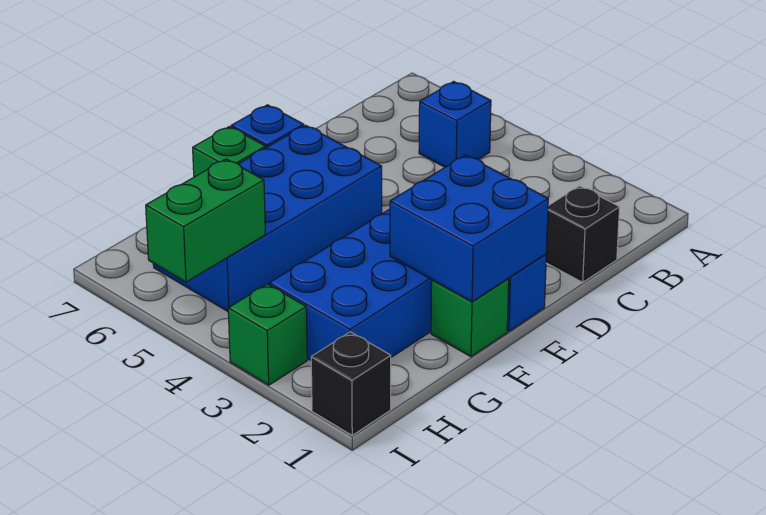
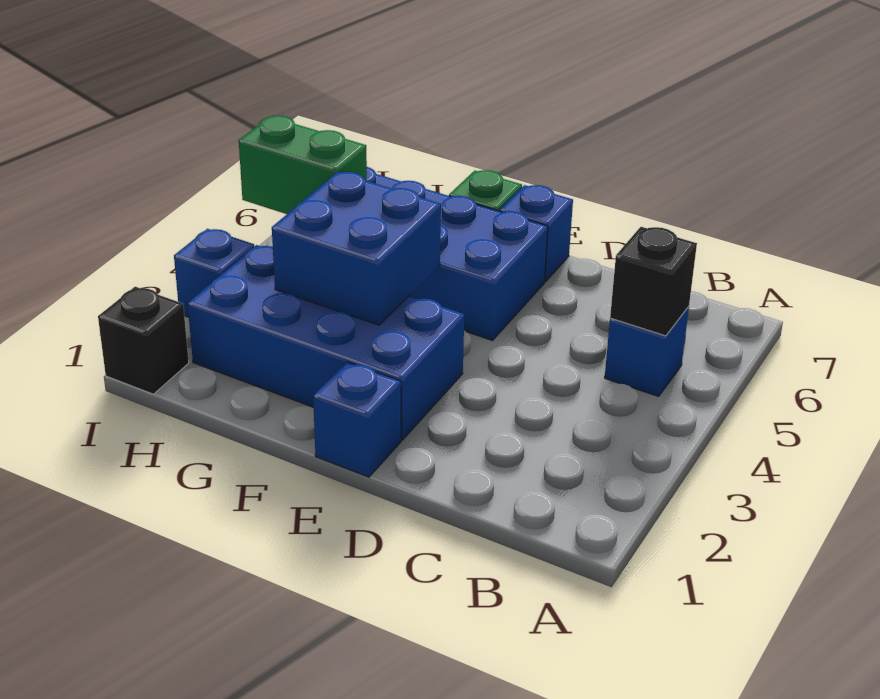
black 1x1 brick [546,186,620,282] -> black 1x1 brick moved to [610,227,697,336]
blue 2x2 brick [390,155,548,302] -> blue 2x2 brick moved to [272,172,441,325]
green 1x1 brick [431,279,509,357] -> none
green 1x1 brick [228,284,307,385] -> blue 1x1 brick [174,229,254,317]

